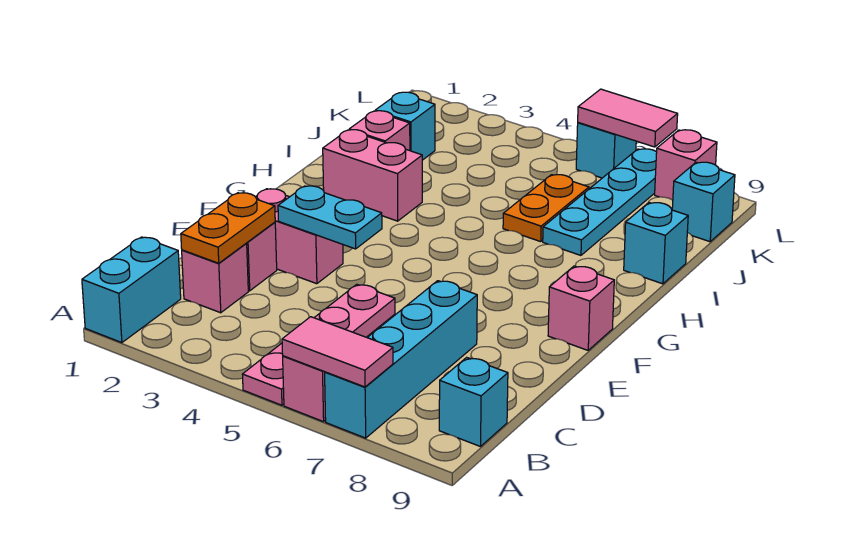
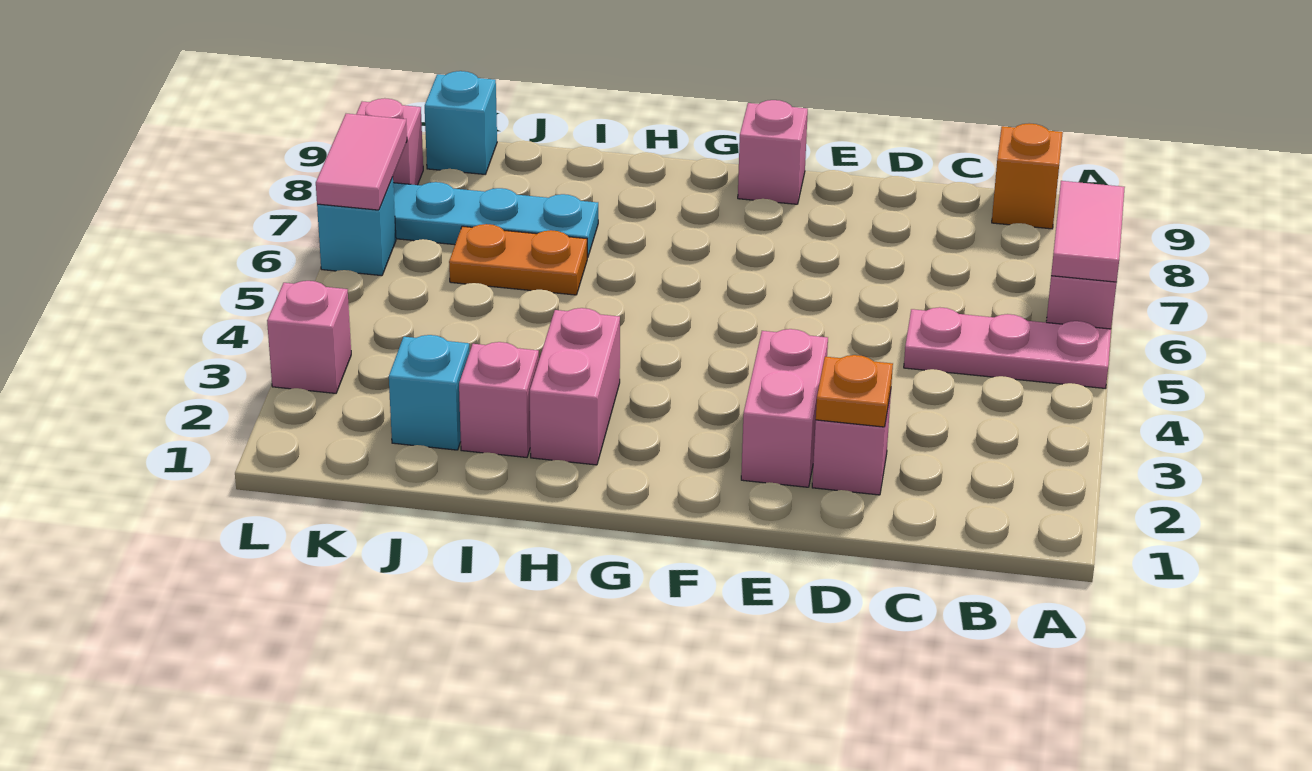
cyan 1x2 brick [82,237,181,343] -> none
pink 1x4 plate [242,284,395,405] -> pink 1x3 plate [904,307,1111,389]
cyan 1x4 brick [325,281,477,438] -> none
cyan 1x1 brick [439,357,508,447] -> orange 1x1 brick [992,123,1063,229]
pink 1x1 brick [182,244,248,313] -> pink 1x1 brick moved to [267,281,351,393]
orange 1x2 plate [181,193,275,263] -> orange 1x1 plate [816,355,893,427]
cyan 1x2 plate [278,186,382,249] -> none
cyan 1x1 brick [624,203,688,284] -> none

